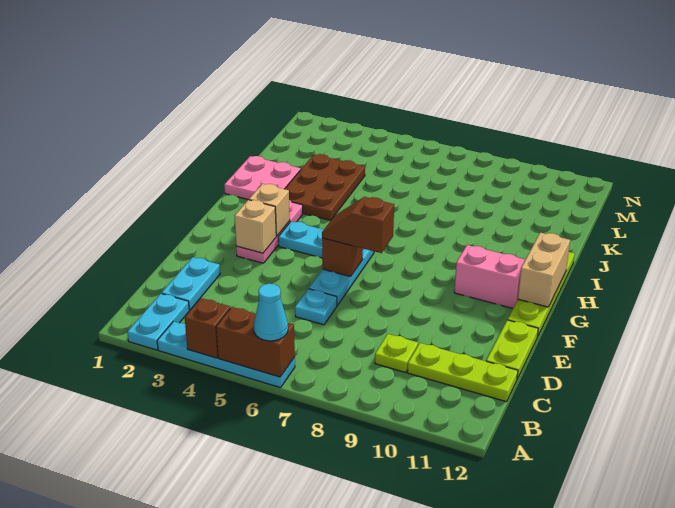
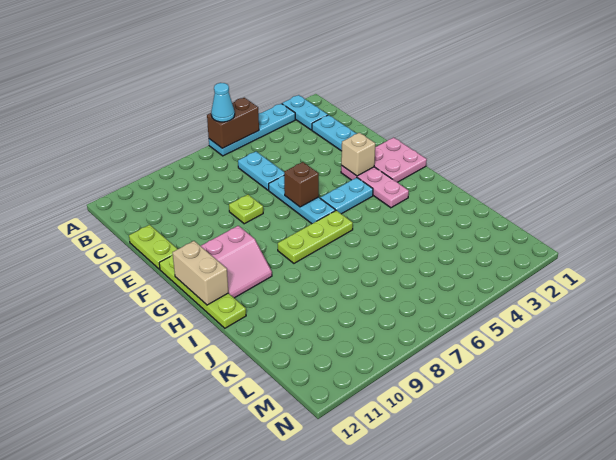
brown 1x1 brick [185,298,230,358] -> none
lime 1x1 plate [375,334,418,373] -> lime 1x1 plate moved to [229,195,263,224]
lime 1x3 plate [407,343,518,402] -> lime 1x3 plate moved to [278,210,353,263]
cyan 1x1 plate [295,289,337,325] -> cyan 1x2 plate [238,152,284,190]
brown 1x2 slope [322,197,394,253] -> none
tan 1x1 brick [249,184,290,236] -> none
pink 2x2 plate [224,156,301,200] -> pink 2x2 plate moved to [374,137,427,182]
brown 2x3 plate [285,154,365,220] -> none

